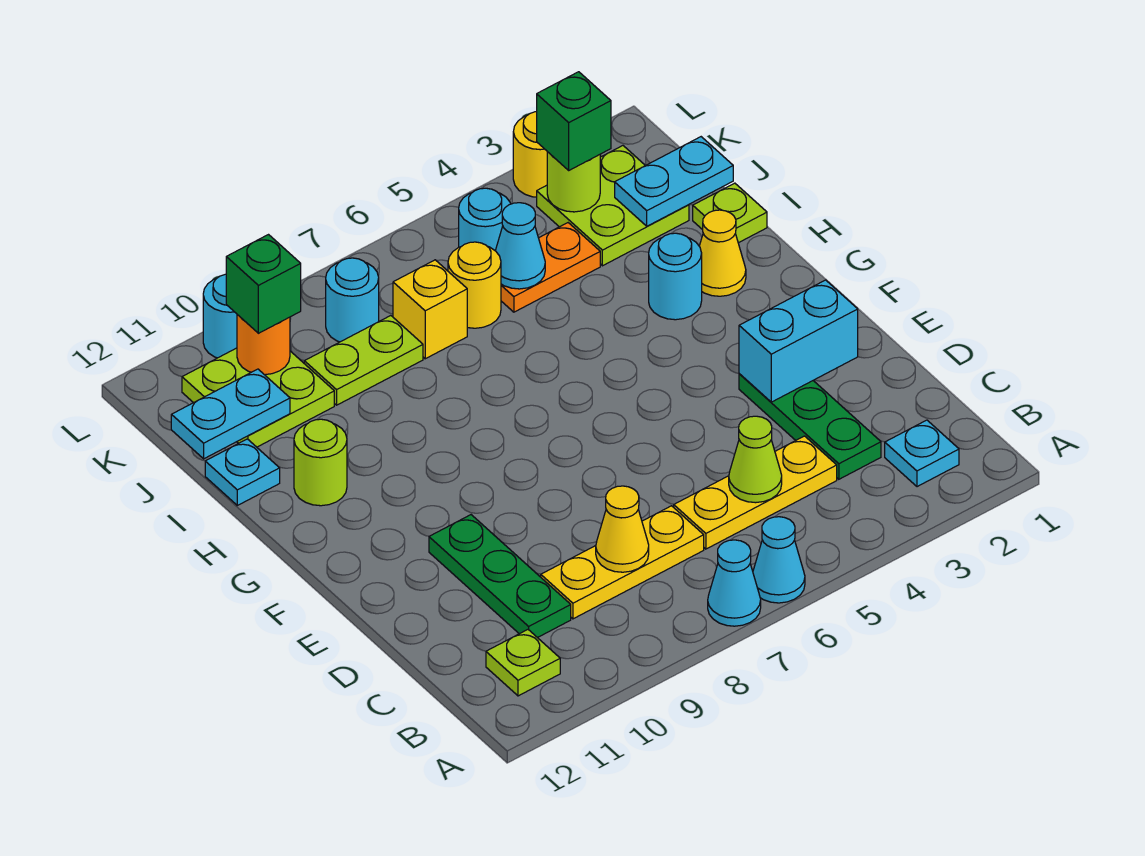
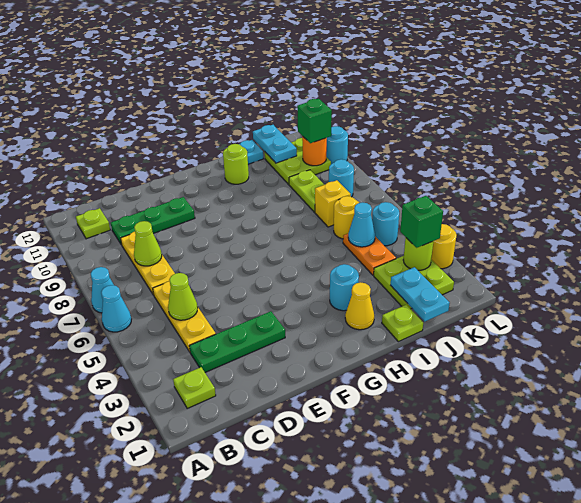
cyan 1x1 plate [885,420,959,487] -> lime 1x1 plate [173,367,216,408]
yellow 1x1 cone [596,486,649,572] -> lime 1x1 cone [134,221,162,266]
cyan 1x2 brick [739,280,858,402] -> none

